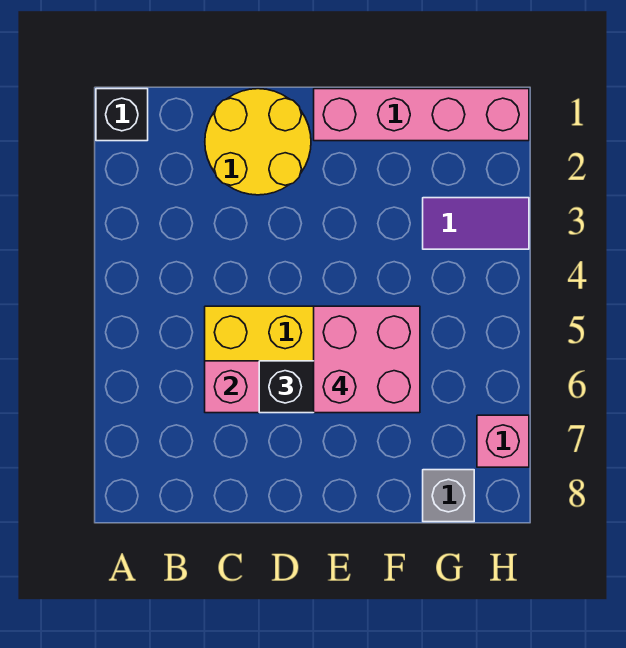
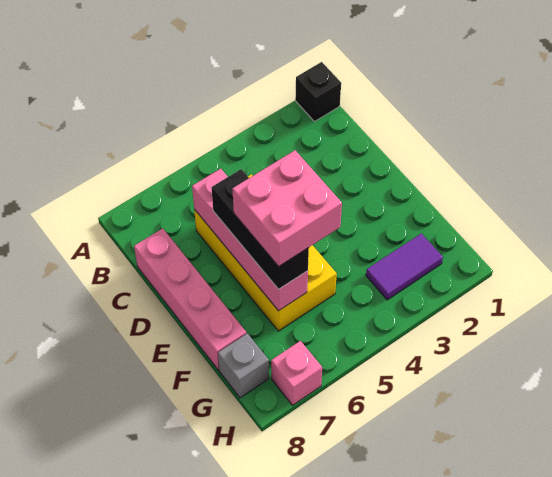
yellow 2x2 round brick [205,89,311,195] -> none
pink 1x4 brick [314,89,529,141] -> pink 1x4 brick moved to [134,228,246,370]
purple 1x2 tile [423,198,529,249] -> purple 1x2 tile turned to [366,233,443,300]

